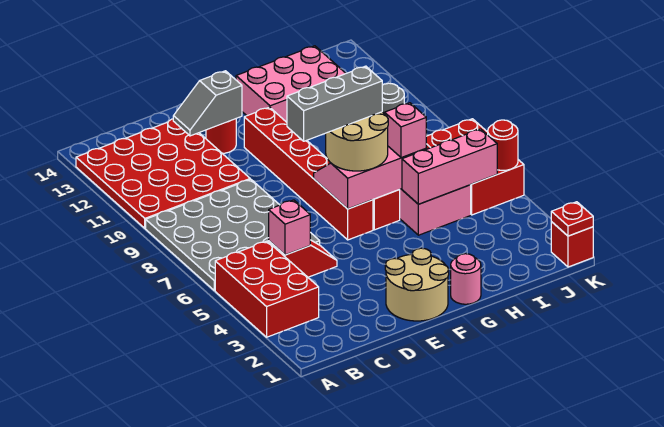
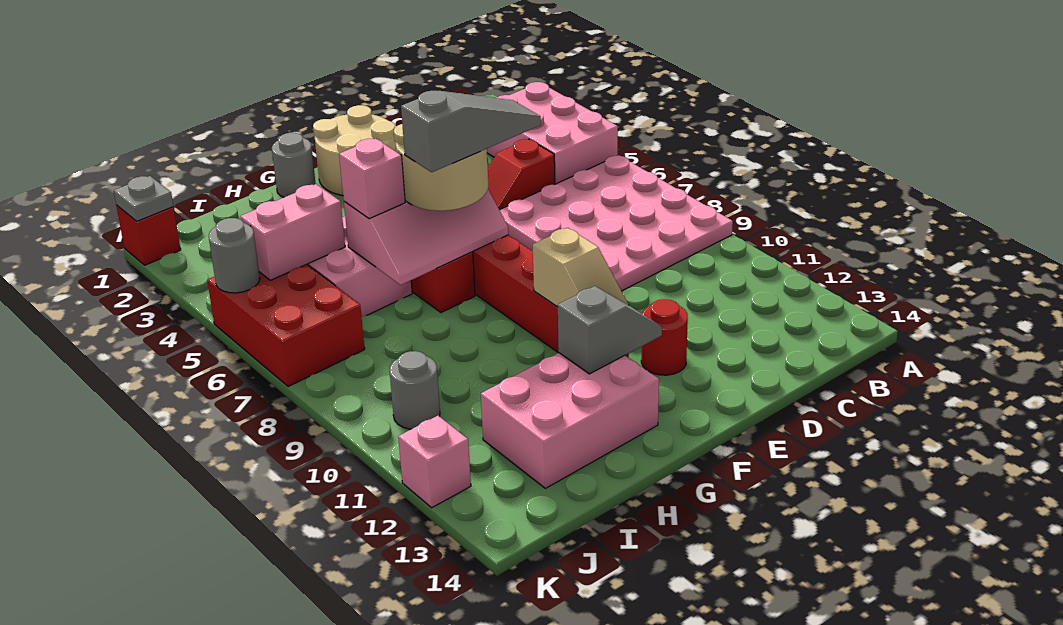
red 2x3 brick [215,241,319,337] -> pink 2x3 brick [487,82,618,184]
grey 4x4 plate [146,179,320,291] -> pink 4x4 plate [500,156,733,291]
red 4x4 plate [76,119,250,228] -> none
pink 1x1 brick [269,200,310,255] -> pink 1x1 brick moved to [398,416,471,508]
grey 1x2 slope [173,71,242,136] -> grey 1x2 slope moved to [558,286,662,374]
grey 1x3 brick [287,66,382,141] -> grey 1x3 slope [401,91,541,172]
none -> tan 1x2 slope [533,228,629,307]
pink 1x1 round brick [451,254,481,304] -> grey 1x1 round brick [272,133,316,198]
pink 1x3 brick [402,129,497,204] -> pink 1x2 brick [240,184,345,280]
red 1x1 plate [551,202,593,236] -> grey 1x1 plate [114,176,173,221]
red 1x1 round brick [488,120,518,170] -> grey 1x1 round brick [209,218,260,293]

